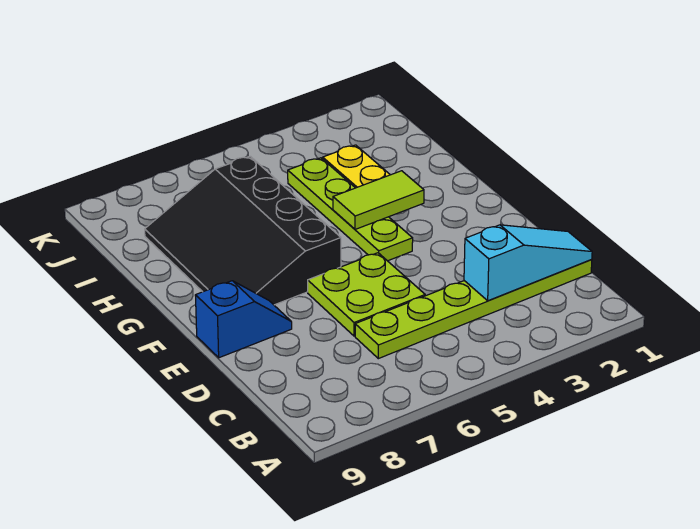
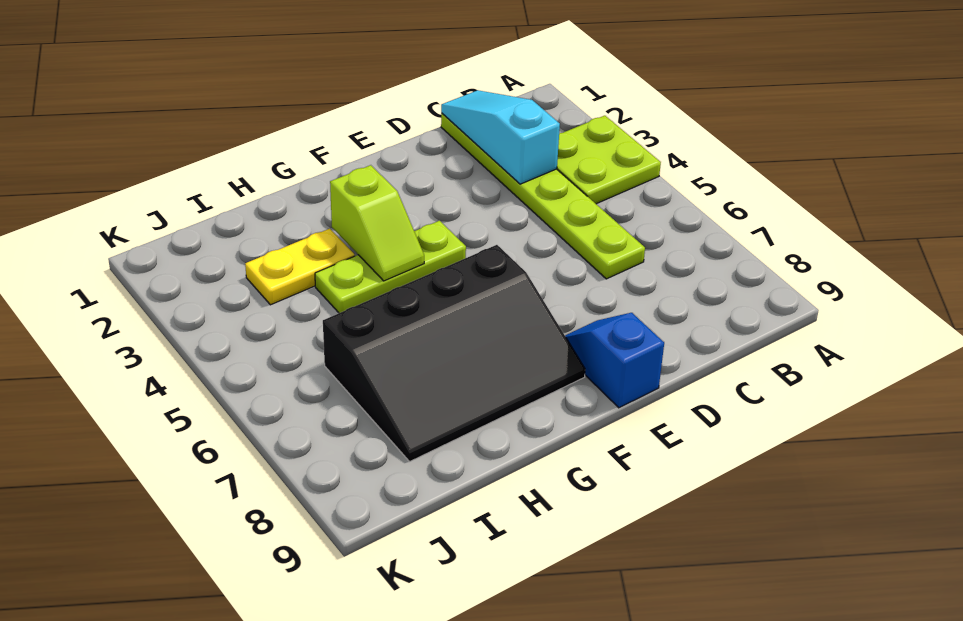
lime 2x2 plate [308,253,425,336] -> lime 2x2 plate moved to [557,116,661,204]
lime 1x4 plate [288,158,413,261] -> lime 1x3 plate [315,221,466,313]
lime 1x2 tile [333,171,424,229] -> lime 1x2 slope [330,165,424,281]

